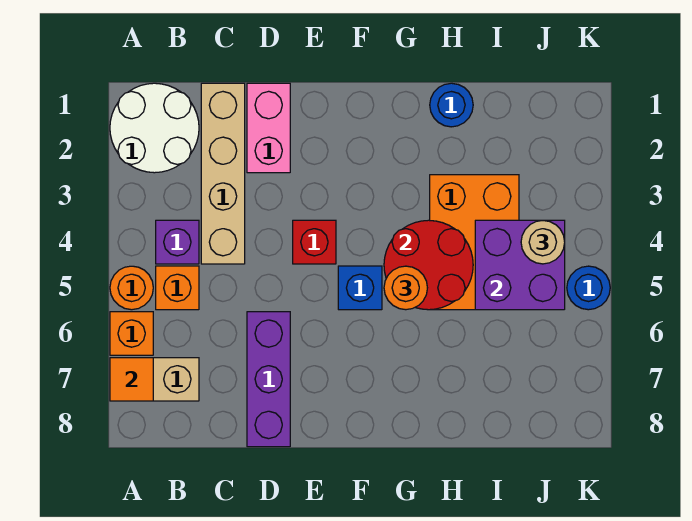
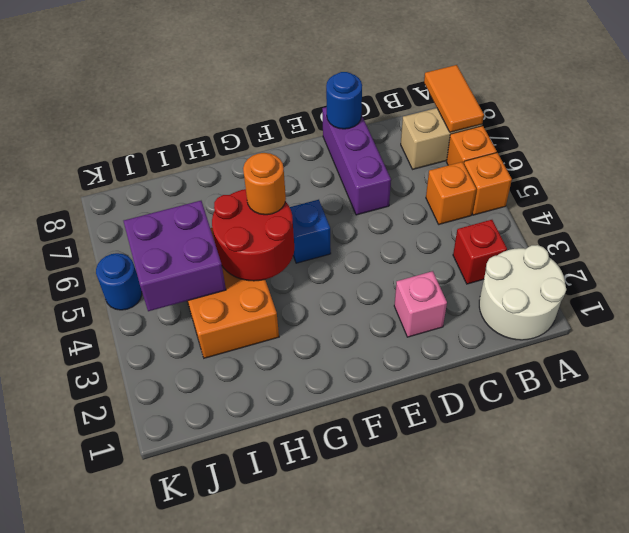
orange 1x1 round brick [110,266,153,310] -> orange 1x1 brick [464,153,512,215]
orange 1x1 tile [110,358,153,401] -> orange 1x2 tile [424,65,484,132]
purple 1x1 brick [156,220,199,264] -> none
tan 1x4 brick [201,83,245,264] -> none
pink 1x2 brick [247,83,290,173] -> pink 1x1 brick [394,271,447,337]
red 1x1 brick [293,220,336,264] -> red 1x1 brick moved to [453,220,507,284]
blue 1x1 round brick [430,83,473,127] -> blue 1x1 round brick moved to [326,72,362,129]
tan 1x1 round brick [521,220,565,264] -> none

